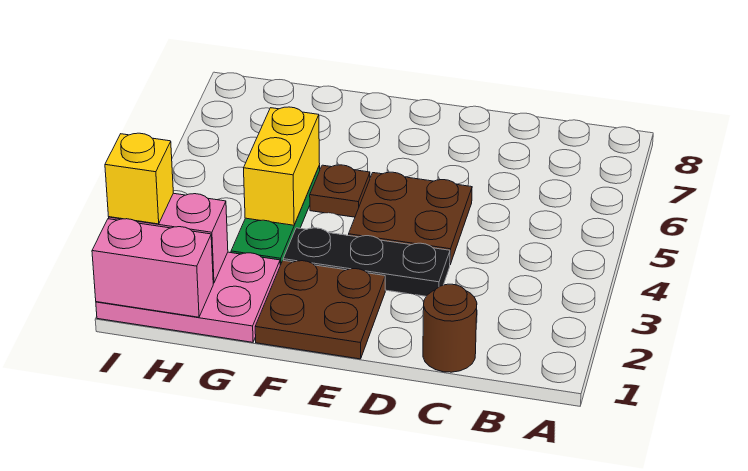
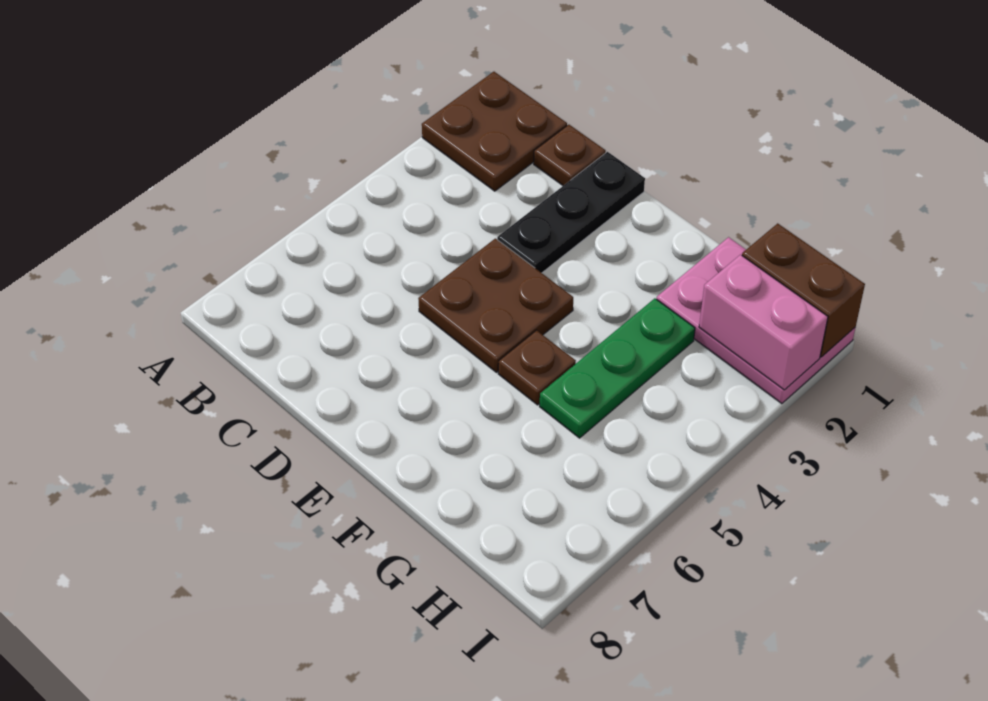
brown 1x1 round brick [423,284,477,372] -> brown 1x1 plate [534,125,606,186]
black 1x3 plate [283,228,450,296] -> black 1x3 plate turned to [497,152,645,273]
brown 2x2 plate [255,261,385,359] -> brown 2x2 plate moved to [422,72,567,191]
yellow 1x2 brick [244,107,320,225] -> none
pink 1x2 brick [92,219,213,317] -> brown 1x2 brick [742,223,865,357]
yellow 1x1 brick [105,133,173,224] -> none

